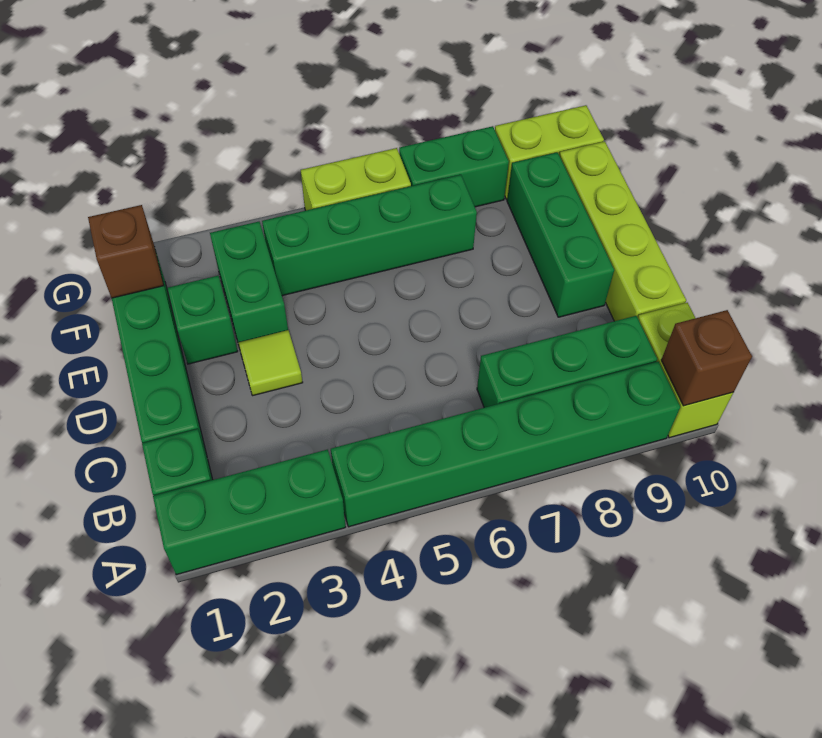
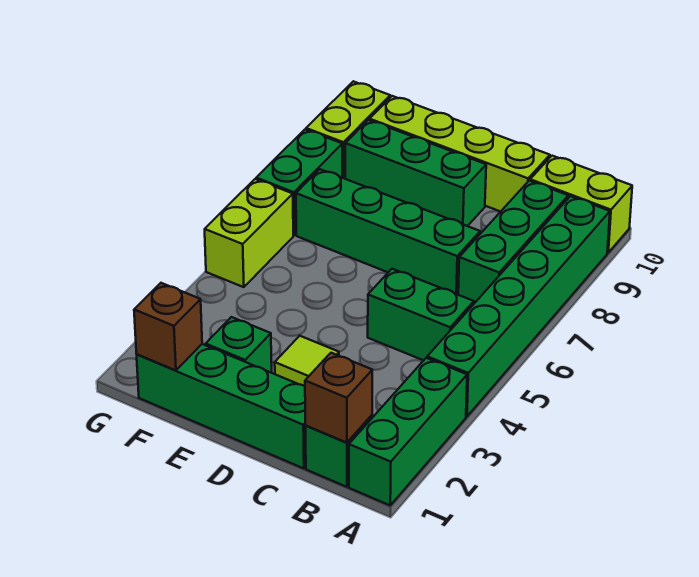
brown 1x1 brick [661,310,752,406] -> brown 1x1 brick moved to [305,353,372,443]
green 1x2 brick [210,222,288,344] -> green 1x2 brick moved to [368,269,474,360]
green 1x4 brick [262,175,477,296] -> green 1x4 brick turned to [296,169,480,295]

